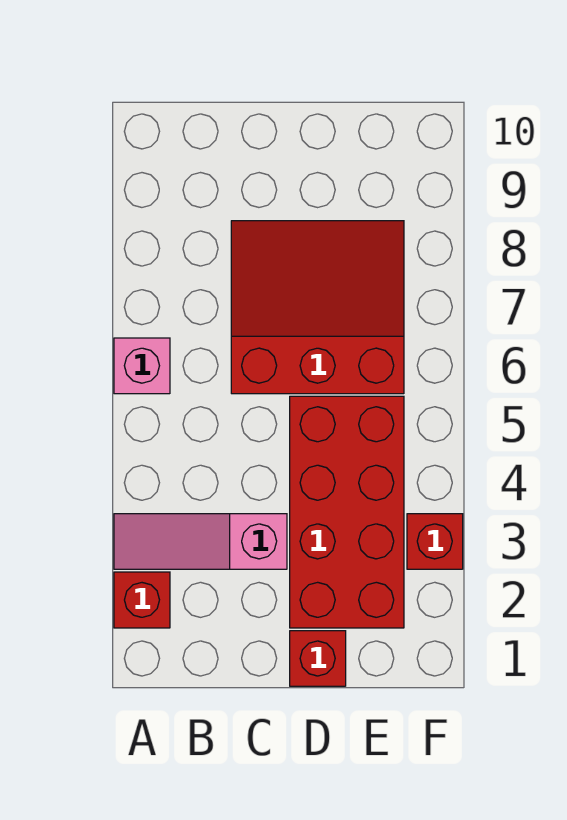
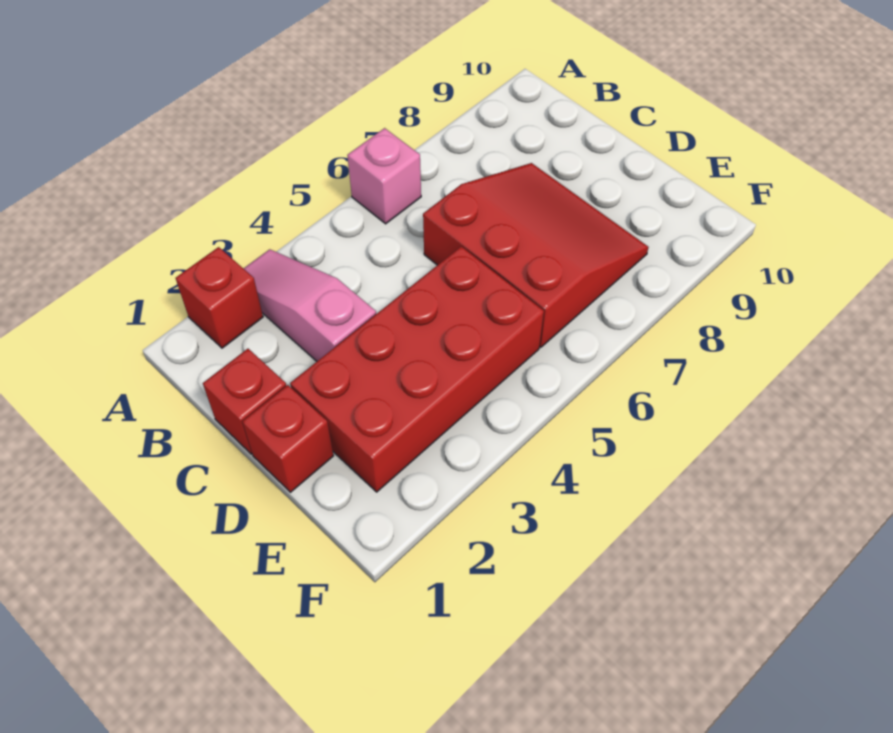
red 1x1 brick [407,514,463,569] -> red 1x1 brick moved to [203,349,286,454]

